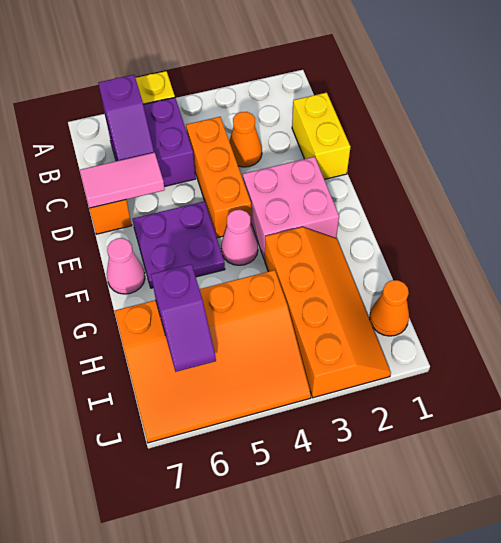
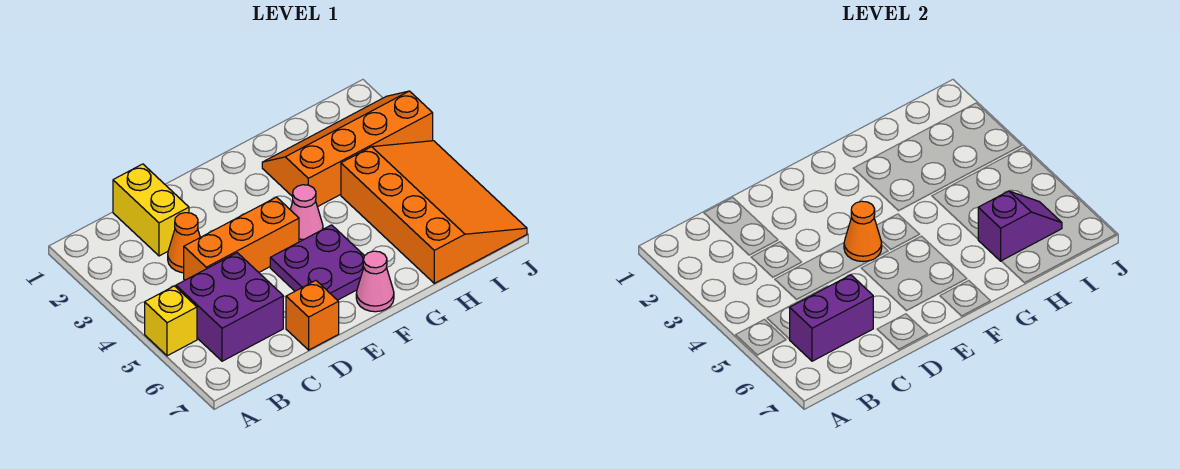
purple 1x2 slope [98,75,154,161] -> purple 1x2 brick [790,275,873,361]
yellow 1x2 brick [292,93,350,179] -> yellow 1x2 brick turned to [113,164,189,256]
pink 1x2 tile [80,152,165,208] -> none
pink 2x2 brick [243,157,339,260] -> none
orange 1x1 cone [370,280,409,336] -> orange 1x1 cone moved to [844,201,882,262]

